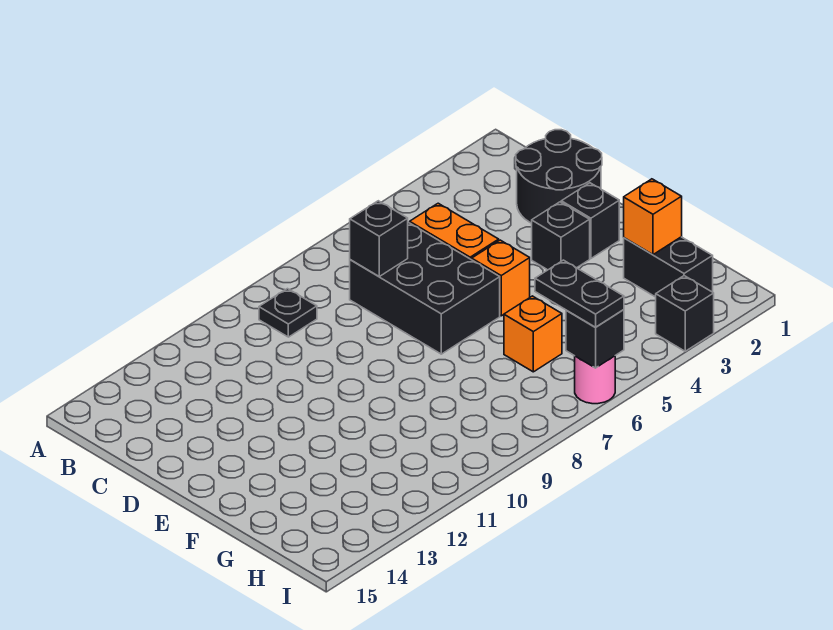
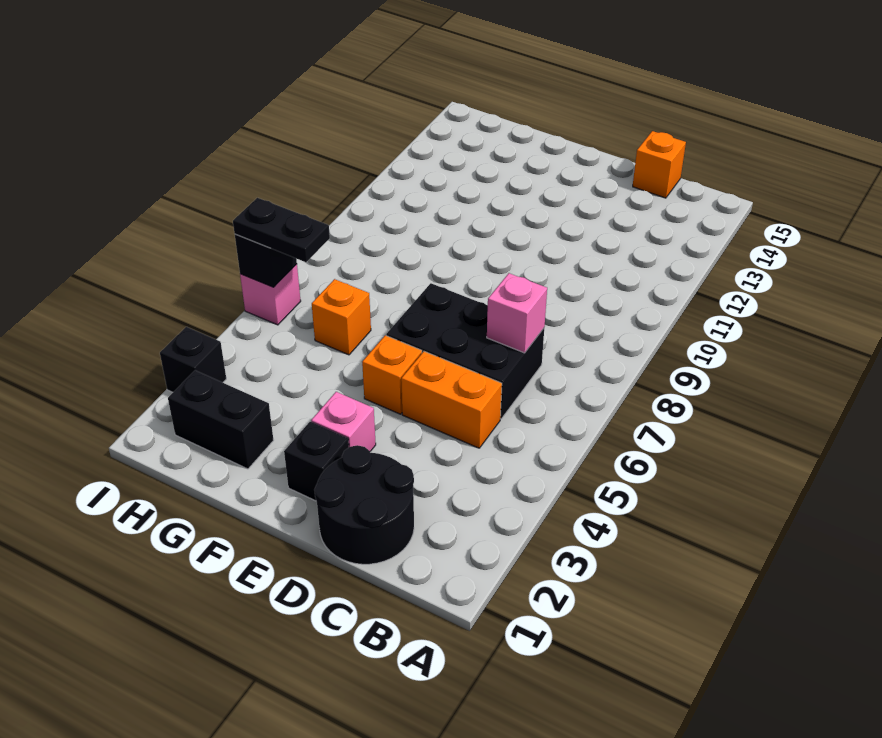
black 1x1 plate [259,289,317,337] -> none
black 1x1 brick [350,201,408,276] -> pink 1x1 brick [487,273,547,353]
black 1x1 brick [532,202,590,270] -> pink 1x1 brick [311,392,376,451]
orange 1x1 brick [624,179,682,255] -> orange 1x1 brick moved to [633,131,686,198]
pink 1x1 round brick [575,356,615,404] -> pink 1x1 brick [240,264,301,325]

